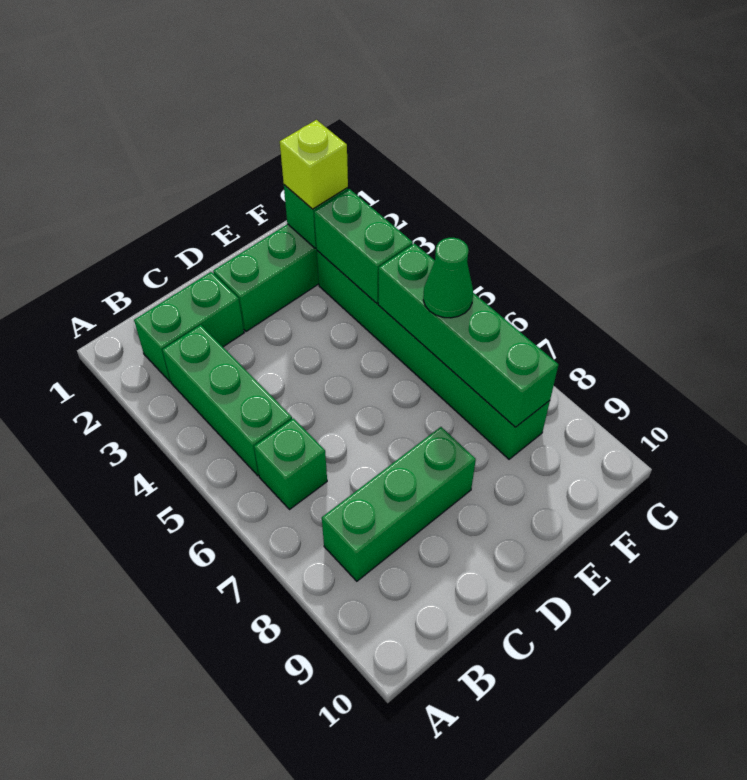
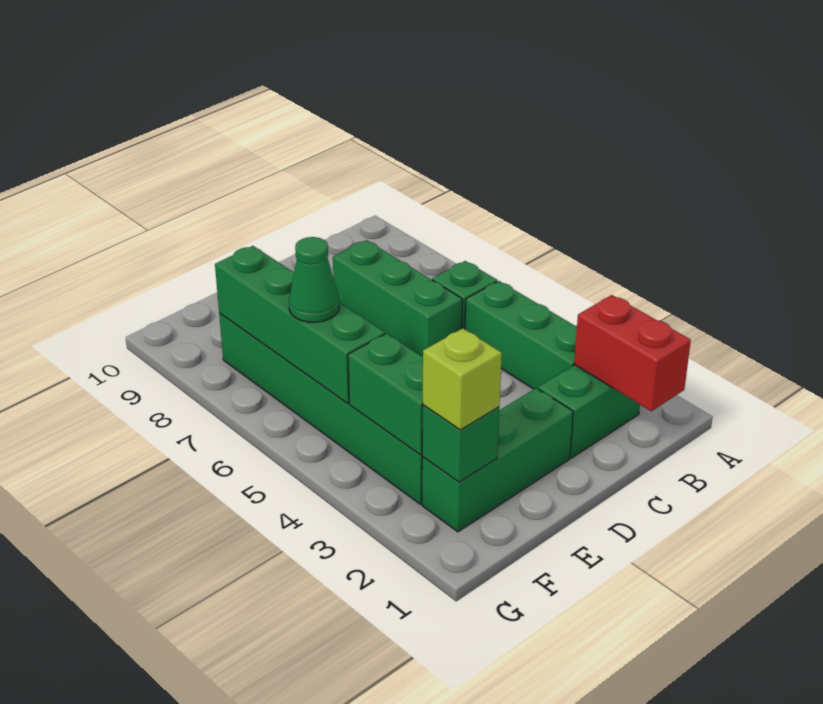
none -> red 1x2 brick [574,295,691,411]
green 1x3 brick [322,427,476,581] -> green 1x3 brick turned to [333,240,462,357]

